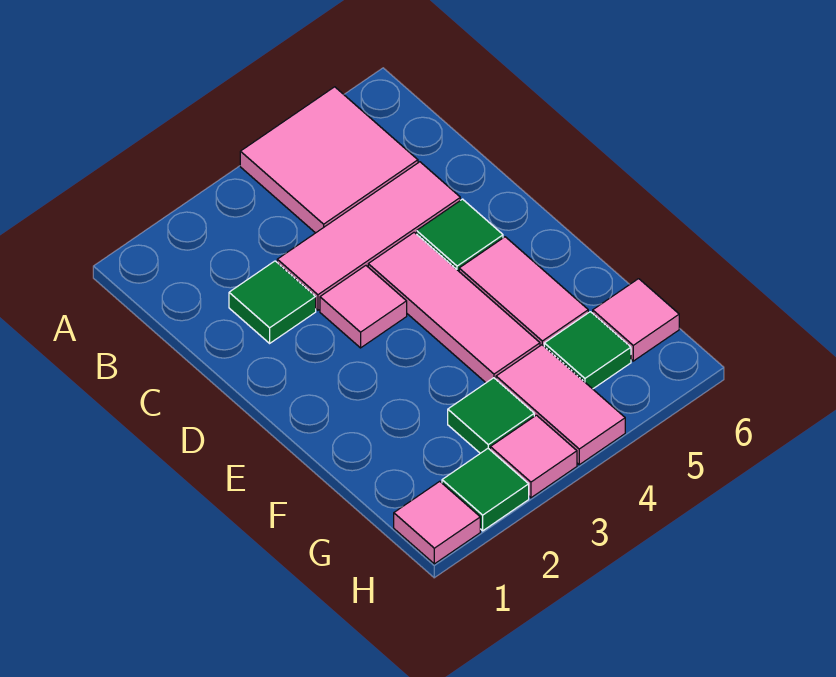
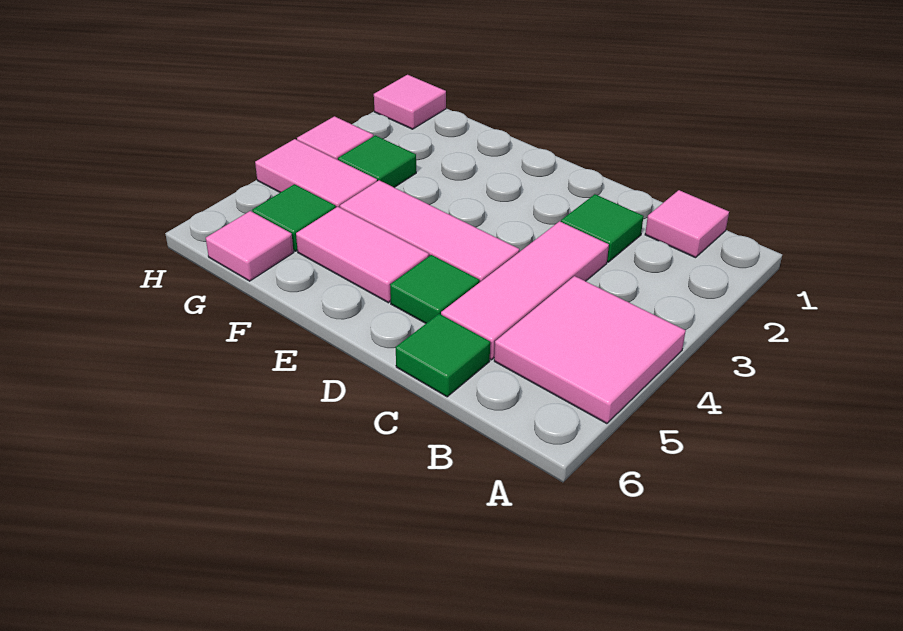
pink 1x1 tile [320,266,407,348] -> pink 1x1 tile moved to [645,190,729,258]
green 1x1 tile [442,449,529,531] -> green 1x1 tile moved to [396,314,490,397]

